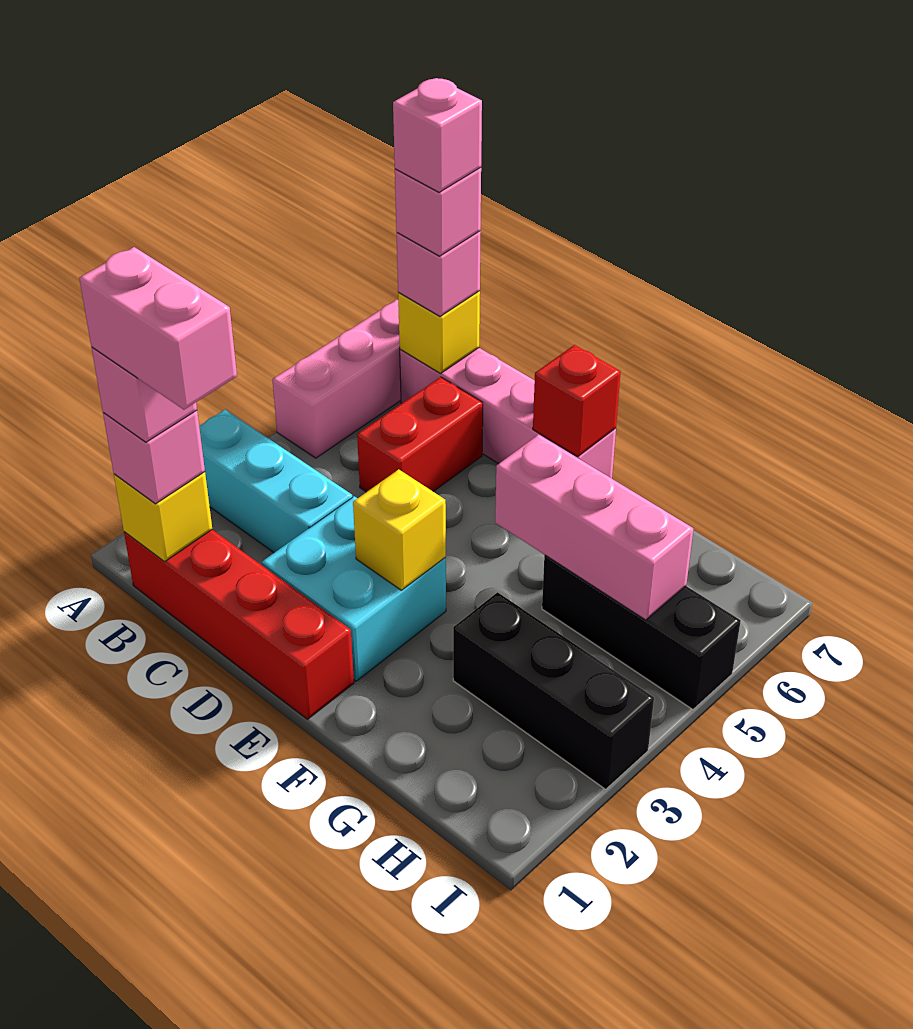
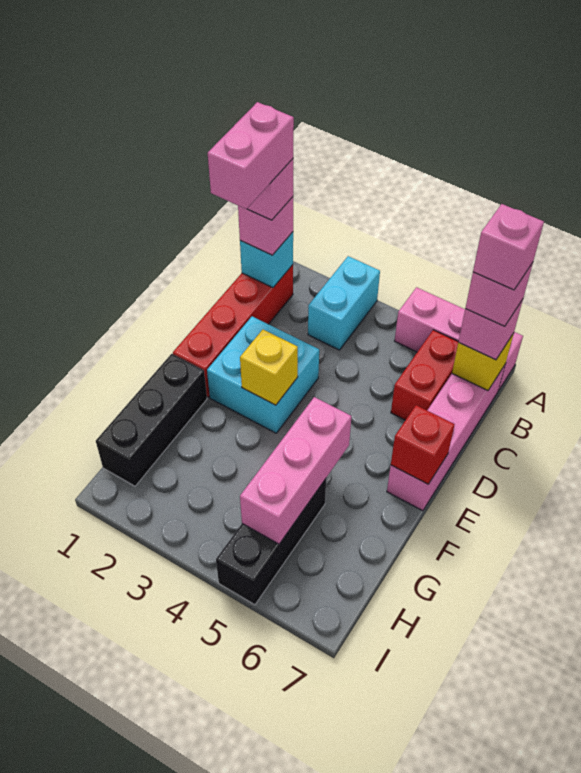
cyan 1x3 brick [199,410,352,553] -> cyan 1x2 brick [308,256,380,350]
yellow 1x1 brick [114,472,212,562] -> cyan 1x1 brick [240,232,293,288]
red 1x2 brick [357,377,483,492] -> red 1x2 brick turned to [391,330,458,420]
black 1x3 brick [453,592,654,789] -> black 1x3 brick moved to [96,354,207,486]

